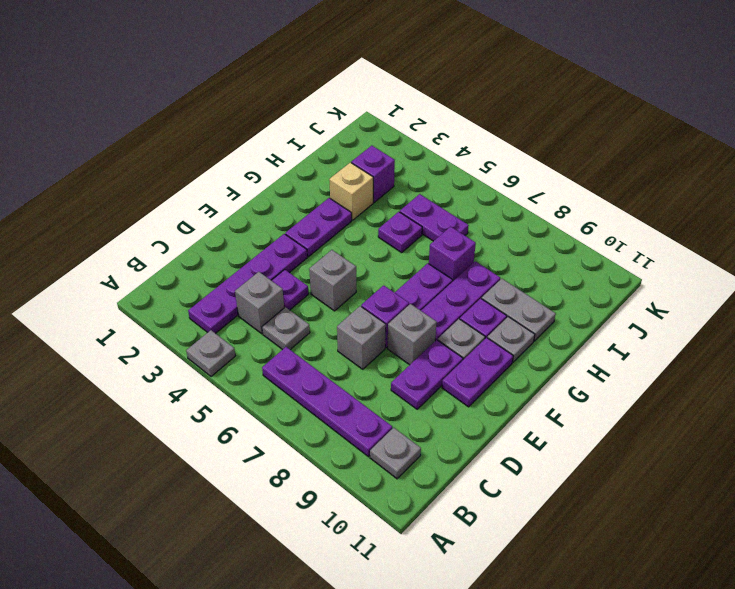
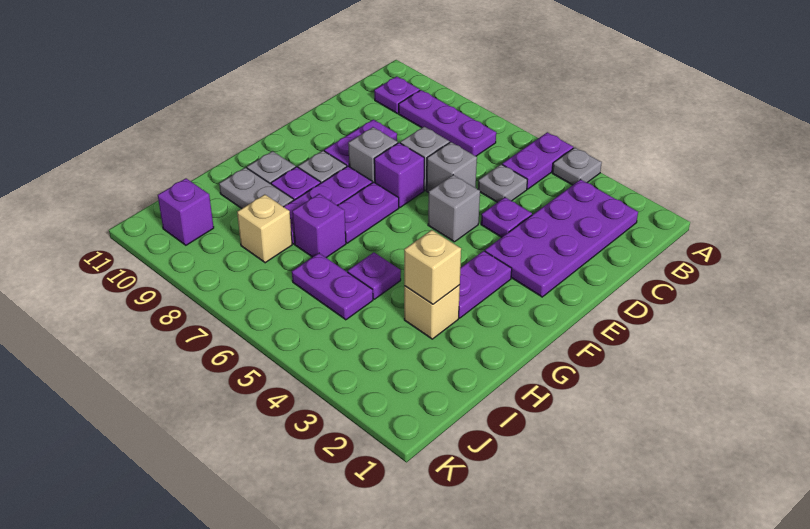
purple 1x4 plate [188,234,307,334] -> purple 2x4 plate [485,180,638,297]
purple 1x4 plate [262,347,392,457] -> purple 1x3 plate [399,90,496,156]
grey 1x1 plate [370,428,421,479] -> purple 1x1 plate [374,76,420,114]
grey 1x1 brick [235,272,284,334] -> grey 1x1 brick moved to [426,142,477,193]
purple 1x2 plate [442,338,513,407] -> purple 1x2 plate moved to [502,132,573,189]
none -> tan 1x1 brick [404,230,461,304]
purple 1x1 brick [351,146,395,202] -> purple 1x1 brick moved to [158,178,214,245]
none -> tan 1x1 brick [237,195,292,263]

